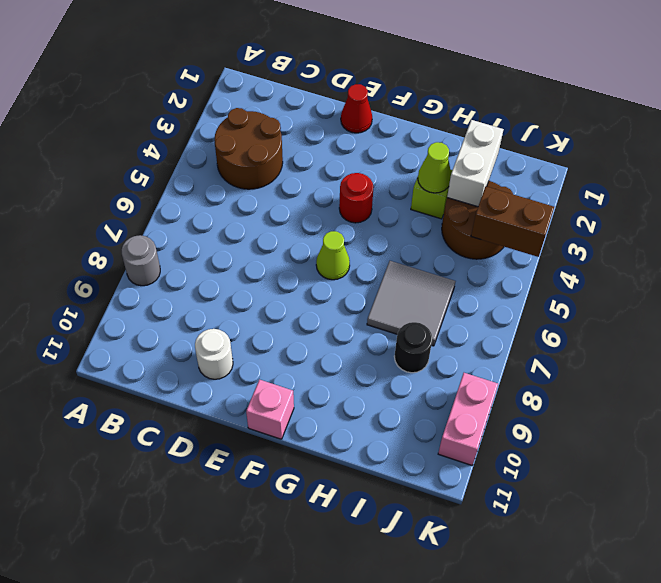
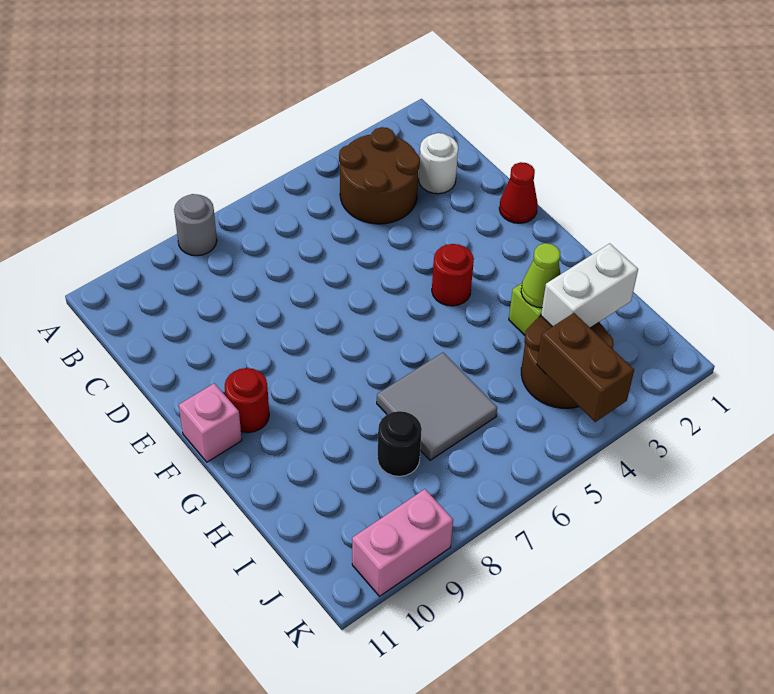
white 1x1 round brick [195,329,233,379] -> white 1x1 round brick moved to [419,133,458,194]
lime 1x1 cone [316,231,350,280] -> none
none -> red 1x1 round brick [225,368,269,433]

